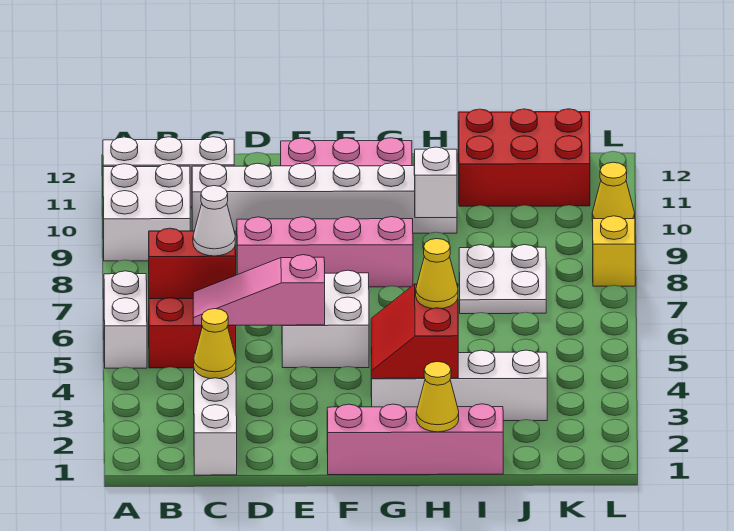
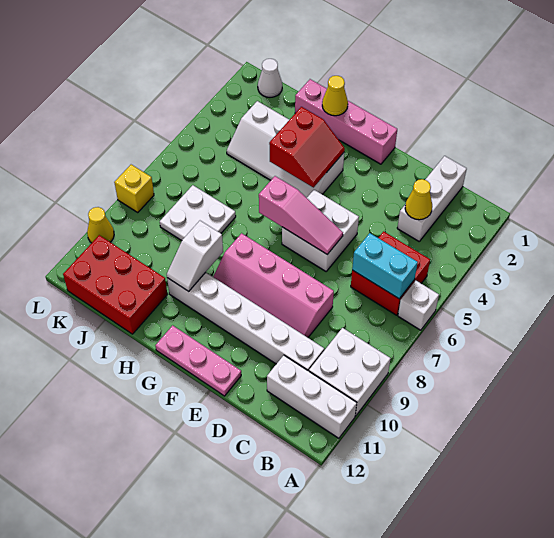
white 1x2 brick [104,271,147,368] -> white 1x1 brick [398,281,439,330]
red 1x2 brick [149,228,236,299] -> cyan 1x2 brick [352,233,418,299]
pink 1x3 slope [193,255,325,326] -> pink 1x3 slope moved to [259,176,343,254]
white 1x1 cone [193,186,235,256] -> white 1x1 cone moved to [258,59,282,97]
yellow 1x1 cone [416,239,458,309] -> none

